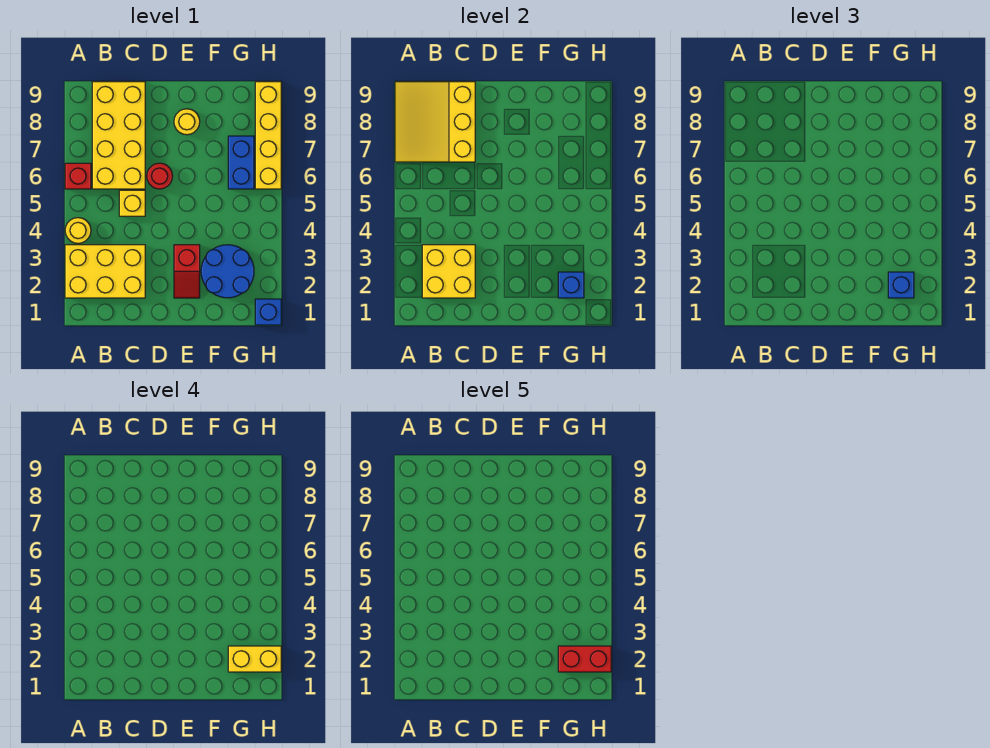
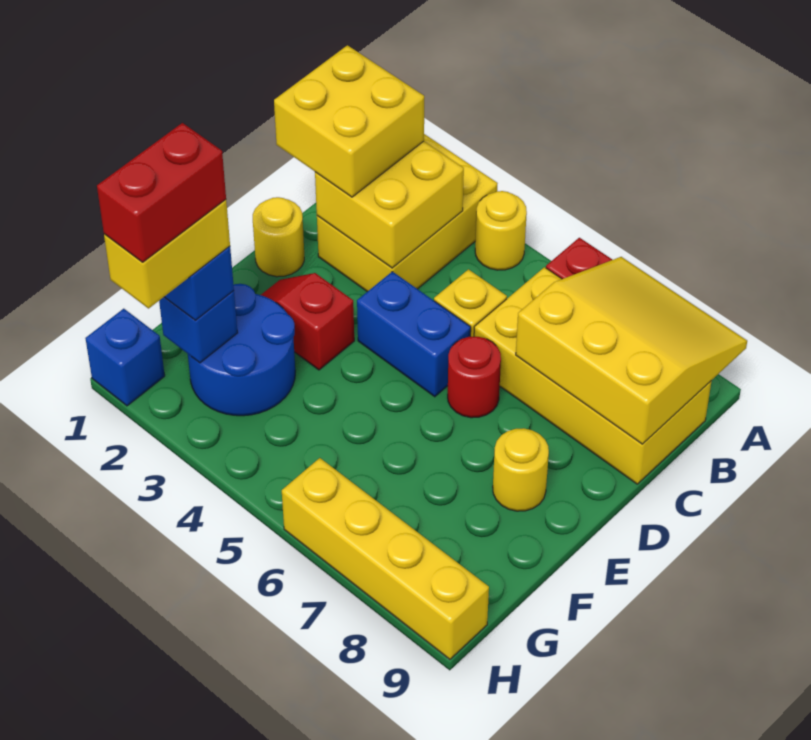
none -> yellow 2x2 brick [274,45,424,197]
none -> yellow 1x1 round brick [253,197,304,277]
blue 1x2 brick [228,136,254,189] -> blue 1x2 brick moved to [357,272,471,397]

